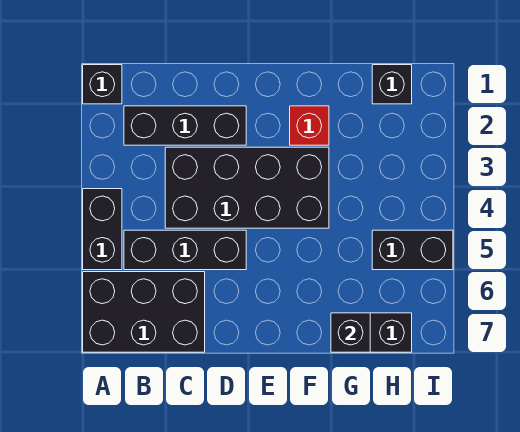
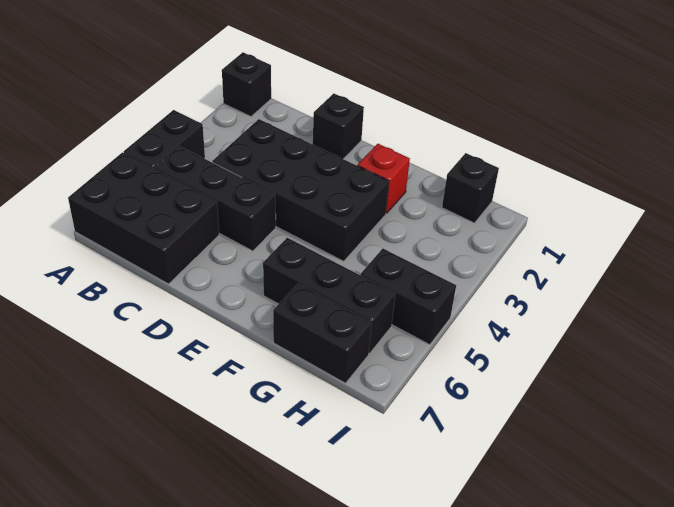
black 1x3 brick [124,106,246,145] -> black 1x3 brick moved to [263,238,395,353]
black 1x1 brick [331,313,370,352] -> black 1x1 brick moved to [313,93,364,159]

